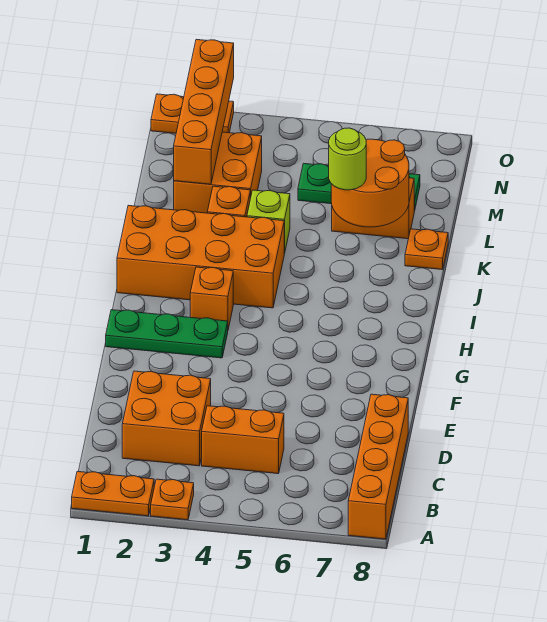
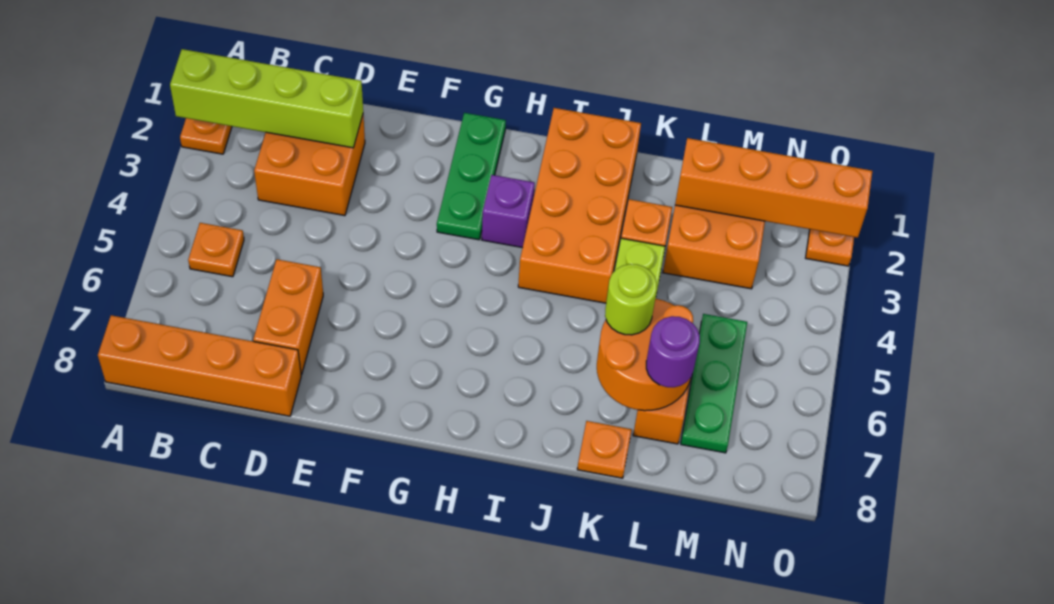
none -> lime 1x4 brick [170,49,363,148]
orange 1x1 plate [151,479,194,520] -> orange 1x1 plate moved to [188,223,244,277]
orange 1x2 brick [202,406,284,474] -> orange 1x2 brick moved to [253,259,323,374]
orange 1x1 brick [190,267,233,329] -> purple 1x1 brick [482,175,535,248]
none -> purple 1x1 round brick [646,316,700,387]

